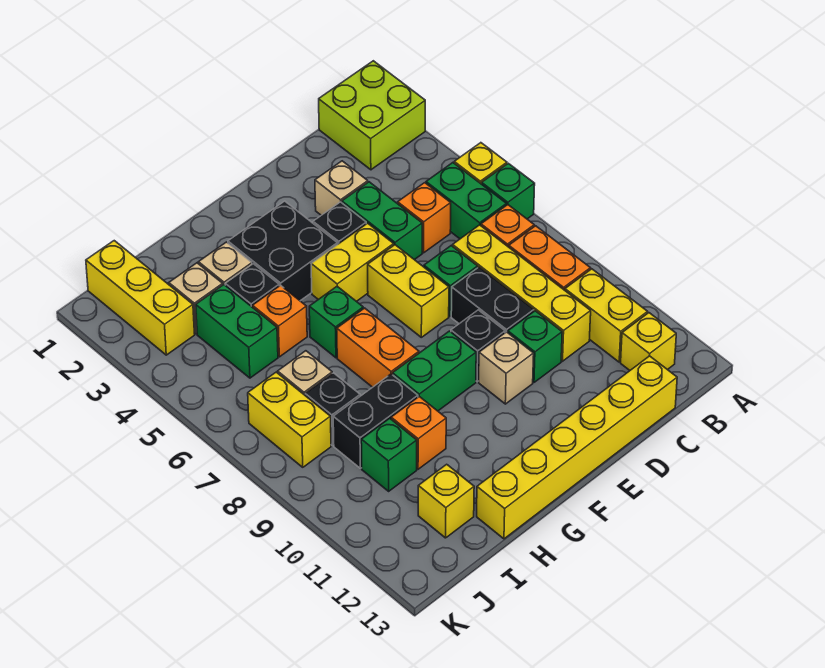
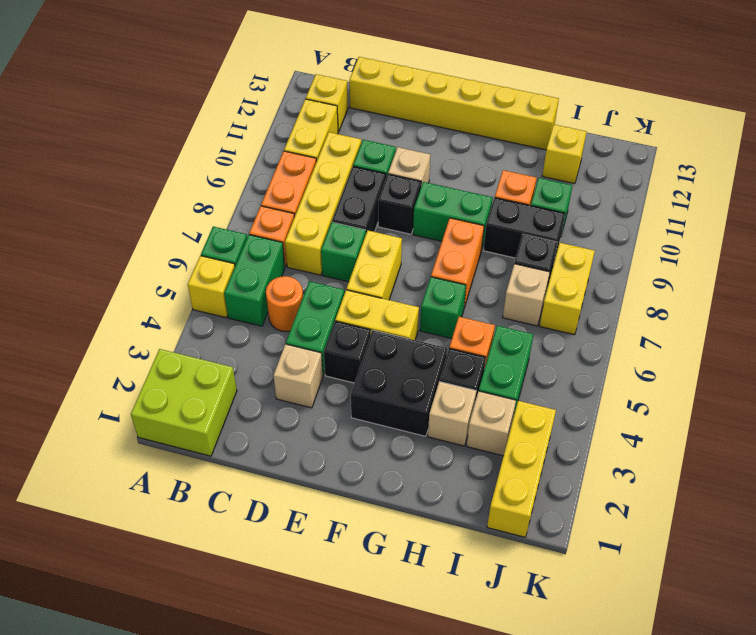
orange 1x1 brick [398,183,451,253] -> orange 1x1 round brick [266,276,303,332]

